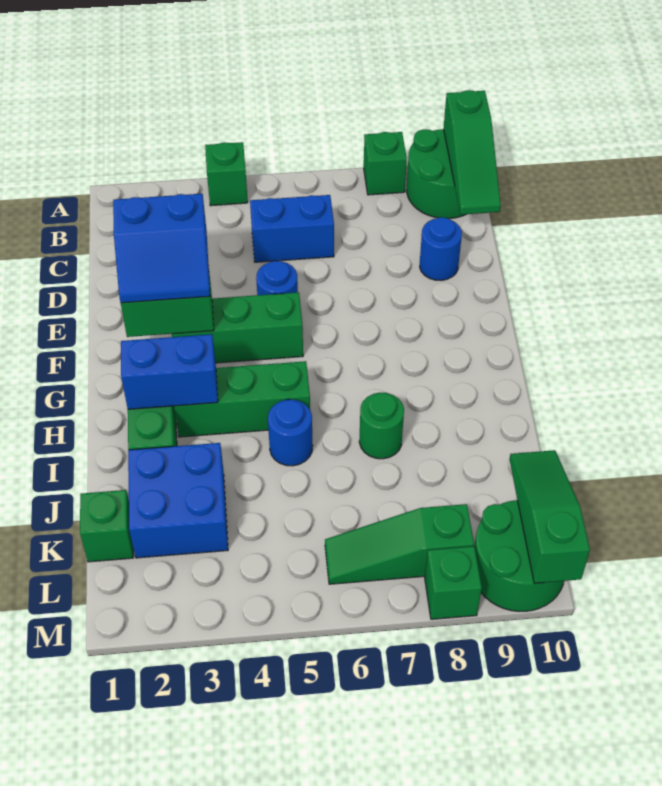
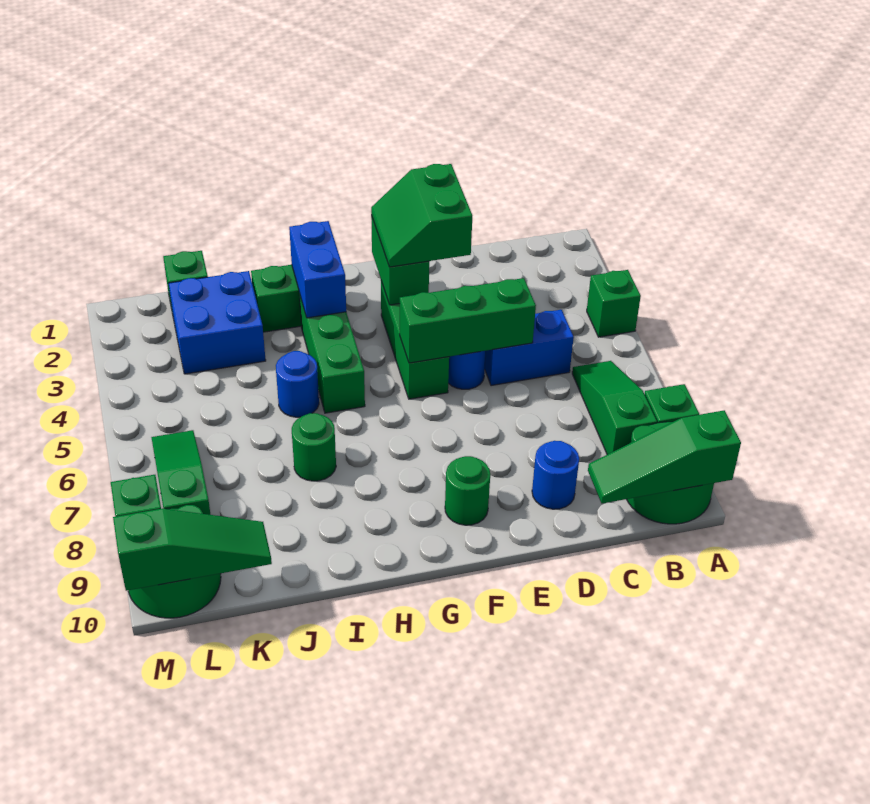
none -> green 1x3 slope [572,361,657,455]
blue 1x2 brick [250,195,334,262] -> blue 1x2 brick turned to [485,310,574,386]
none -> green 1x3 brick [400,278,536,363]
blue 2x2 slope [113,194,210,303] -> green 2x2 slope [371,164,472,267]
none -> green 1x1 round brick [445,456,490,525]

